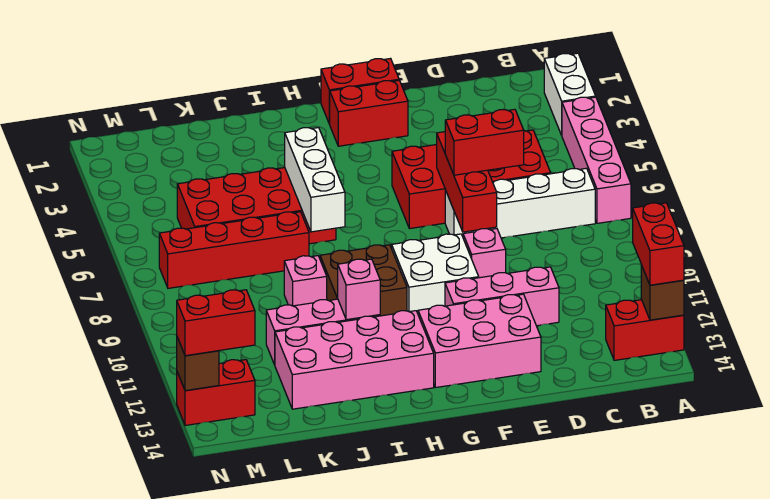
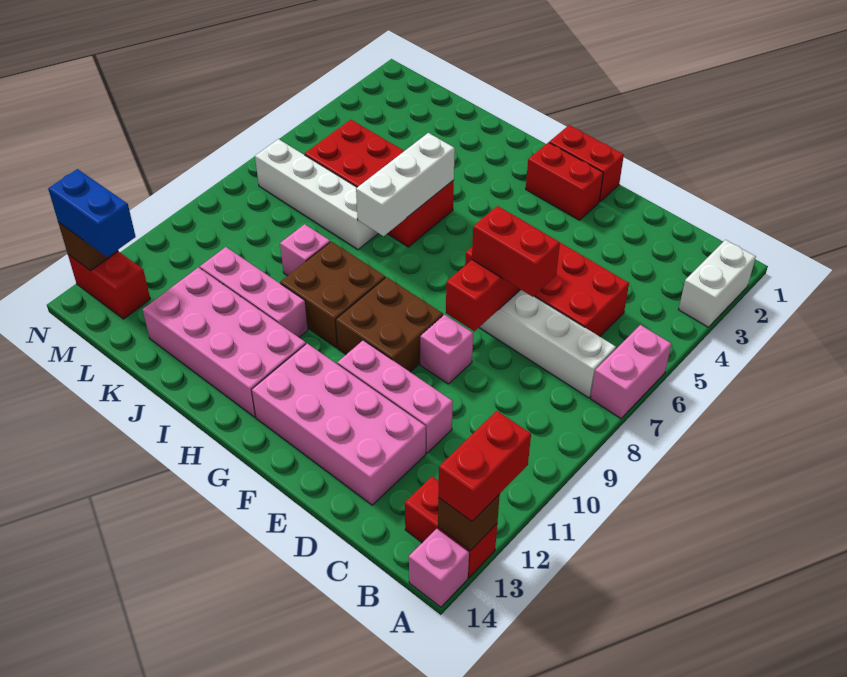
pink 1x4 brick [562,97,631,223] -> pink 1x2 brick [591,325,671,418]
pink 2x3 brick [418,294,541,388] -> pink 2x4 brick [252,344,426,505]
white 2x2 brick [392,234,479,313] -> brown 2x2 brick [336,277,443,372]
pink 1x1 brick [338,259,380,320] -> pink 1x1 brick moved to [409,529,469,607]
red 1x4 brick [159,212,309,288] -> white 1x4 brick [255,139,378,250]
red 1x2 brick [177,290,255,356] -> blue 1x2 brick [48,169,136,257]

